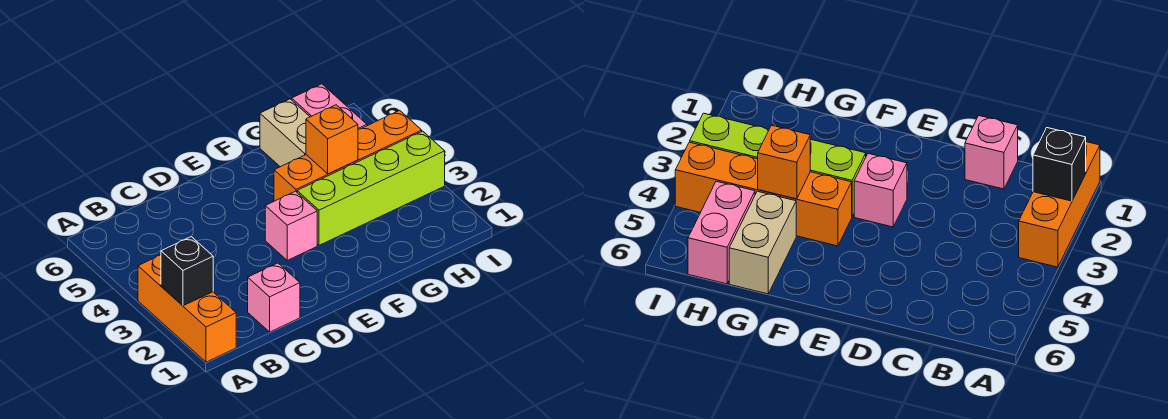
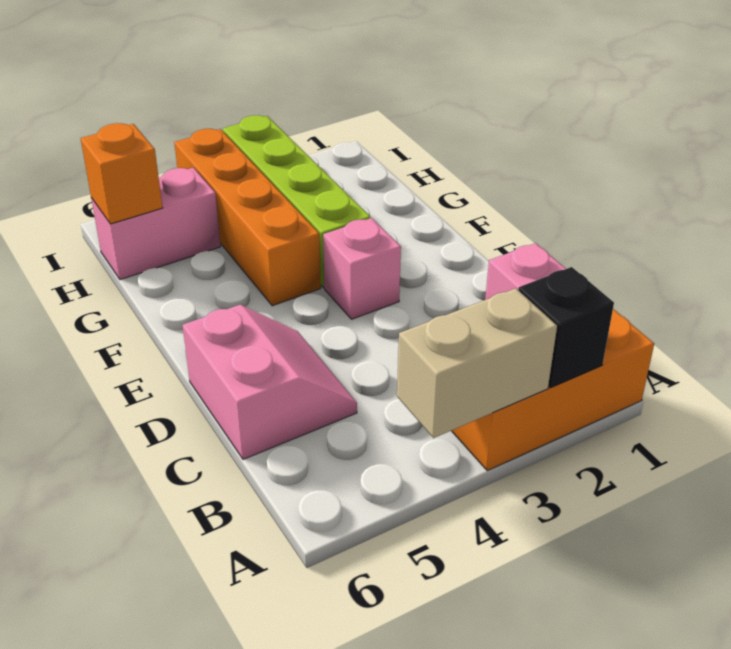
none -> pink 2x2 slope [182,305,357,459]
orange 1x1 brick [306,105,358,174] -> orange 1x1 brick moved to [81,123,163,224]
tan 1x2 brick [260,99,310,167] -> tan 1x2 brick moved to [397,288,557,438]

